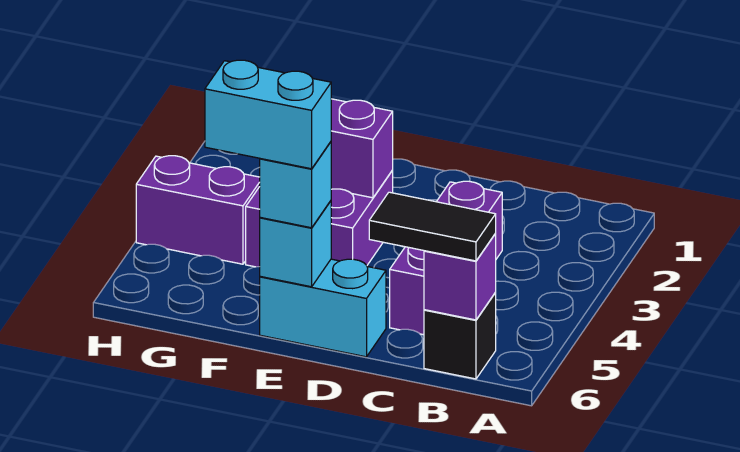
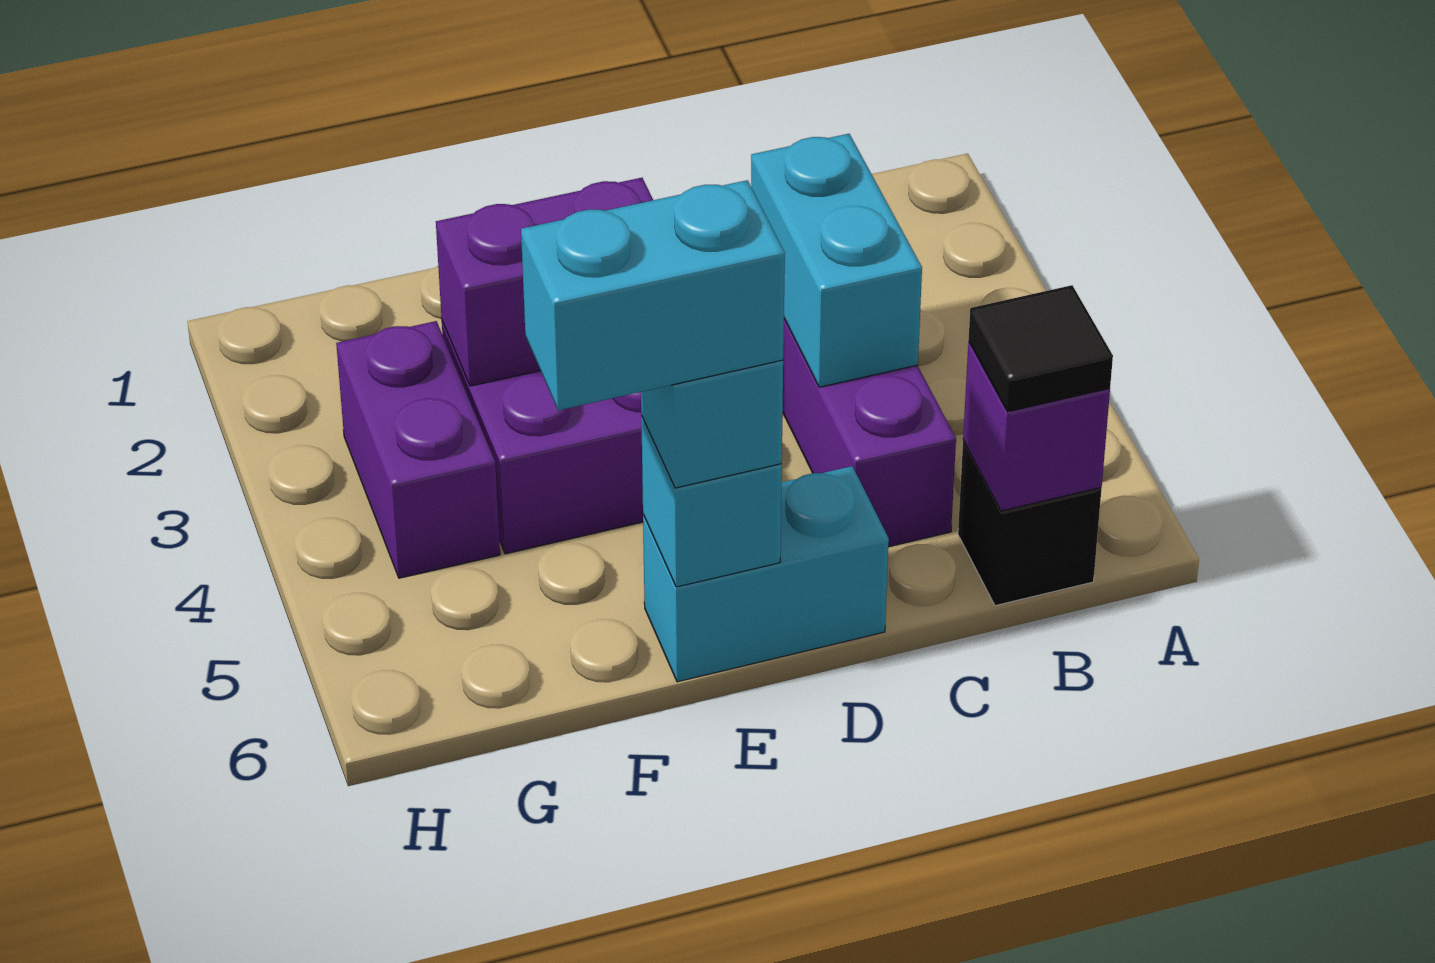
black 1x2 tile [369,192,496,261] -> black 1x1 tile [968,285,1113,412]
none -> cyan 1x2 brick [751,134,922,387]
purple 1x2 brick [136,156,260,264] -> purple 1x2 brick turned to [336,321,500,578]

